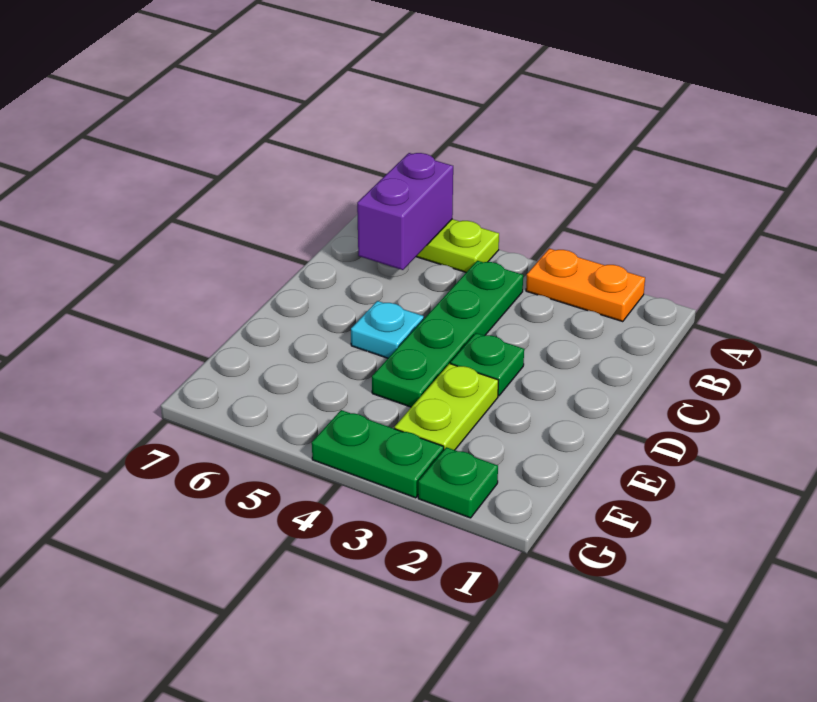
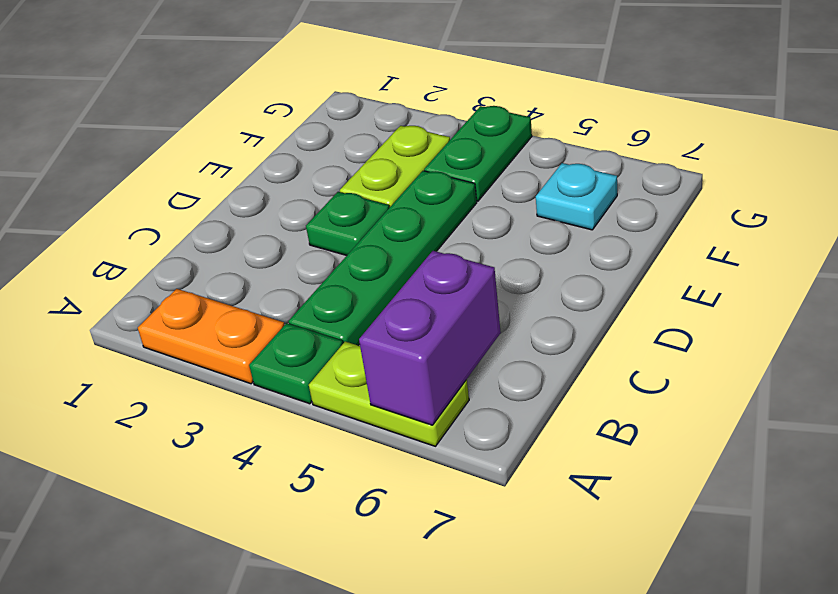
cyan 1x1 plate [351,301,424,358] -> cyan 1x1 plate moved to [536,163,617,230]
green 1x1 plate [418,447,498,518] -> green 1x1 plate moved to [249,323,343,404]
green 1x2 plate [312,410,444,498] -> green 1x2 plate turned to [424,106,532,201]

